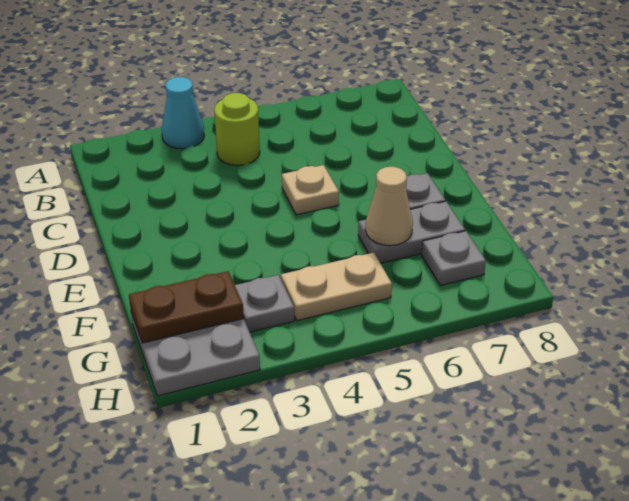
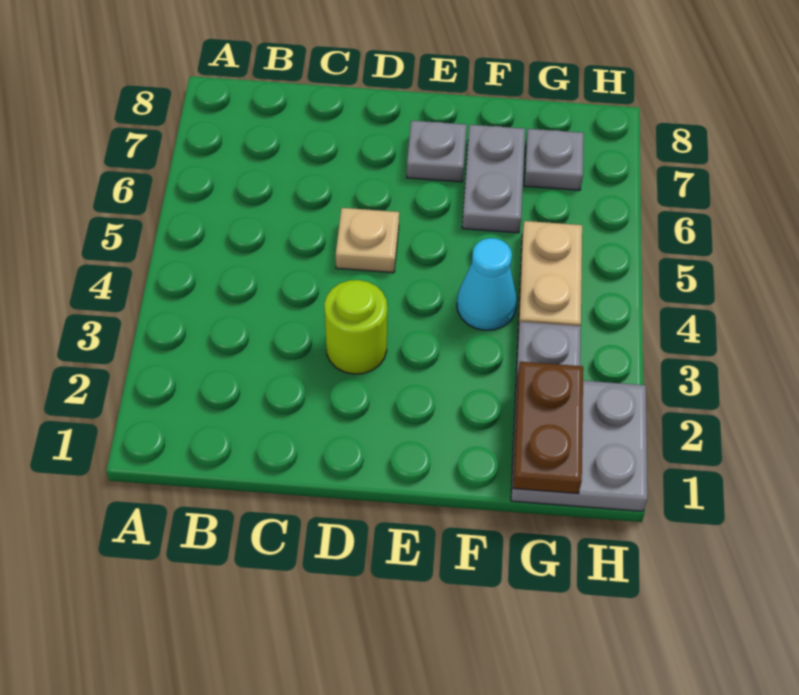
cyan 1x1 cone [162,77,204,149] -> cyan 1x1 cone moved to [457,238,517,330]
lime 1x1 round brick [214,93,260,166] -> lime 1x1 round brick moved to [324,280,387,374]
tan 1x1 cone [365,167,413,246] -> none

